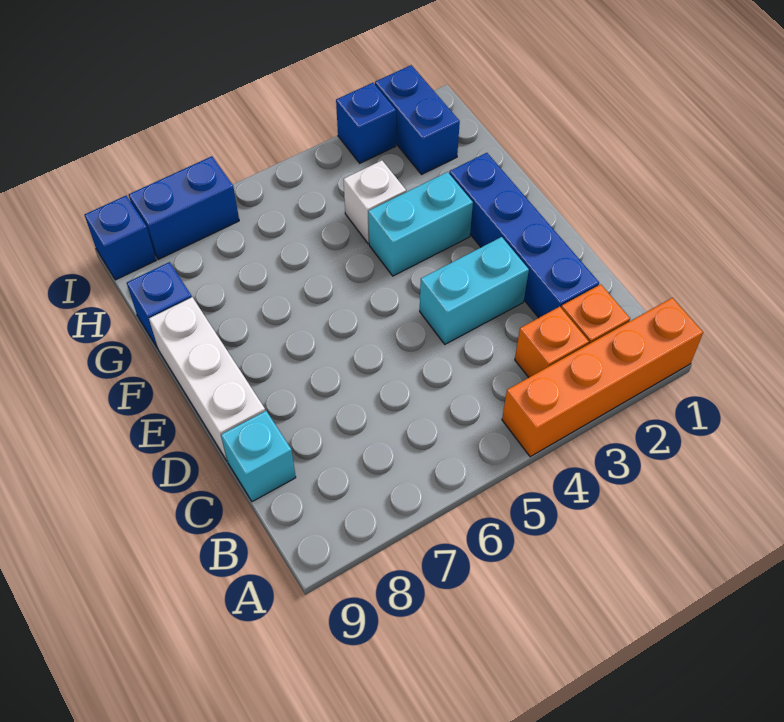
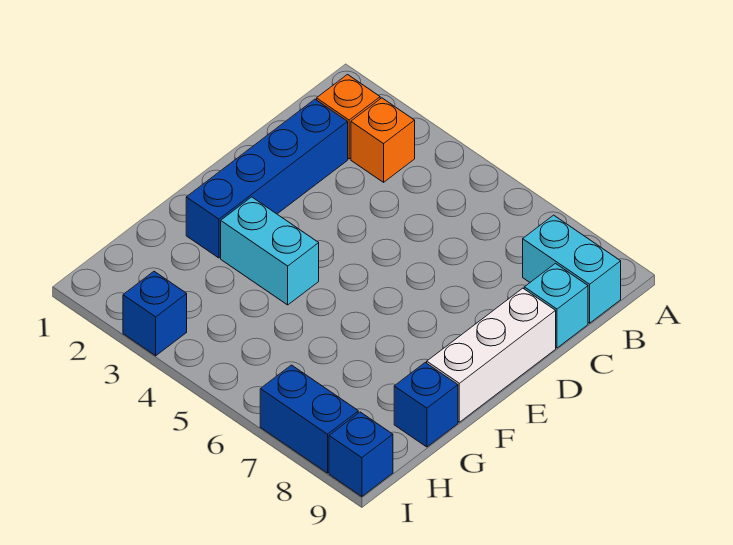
orange 1x4 brick [502,298,703,457] -> none
cyan 1x2 brick [420,237,529,344] -> cyan 1x2 brick moved to [523,215,621,323]
white 1x1 brick [343,160,406,244] -> none
blue 1x2 brick [375,65,460,174] -> none

